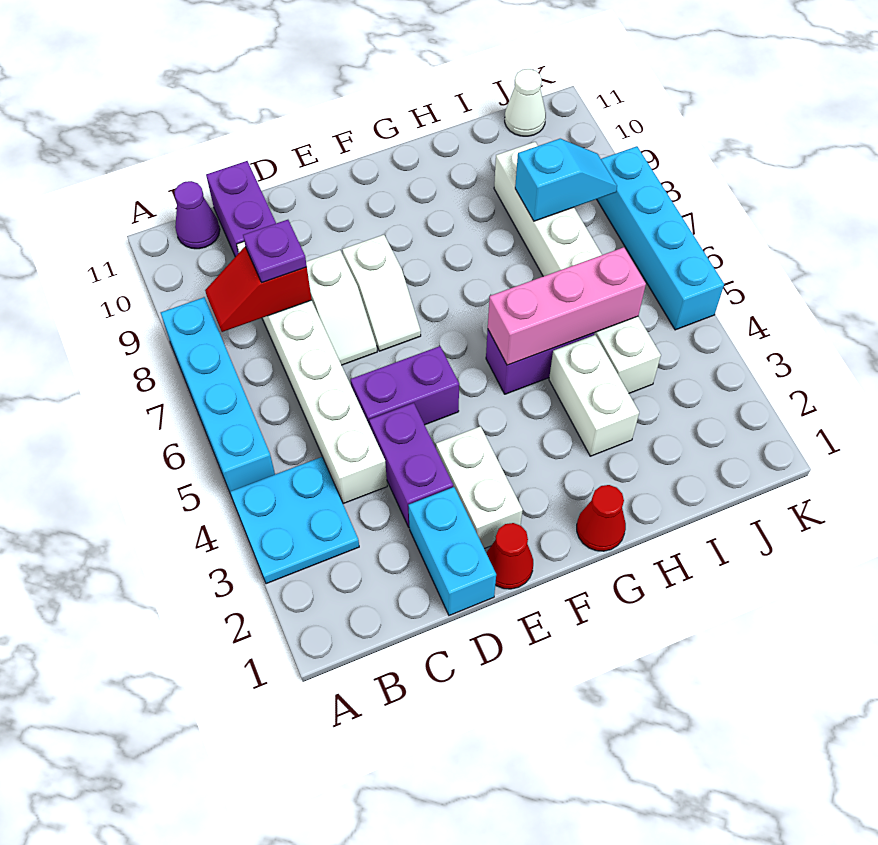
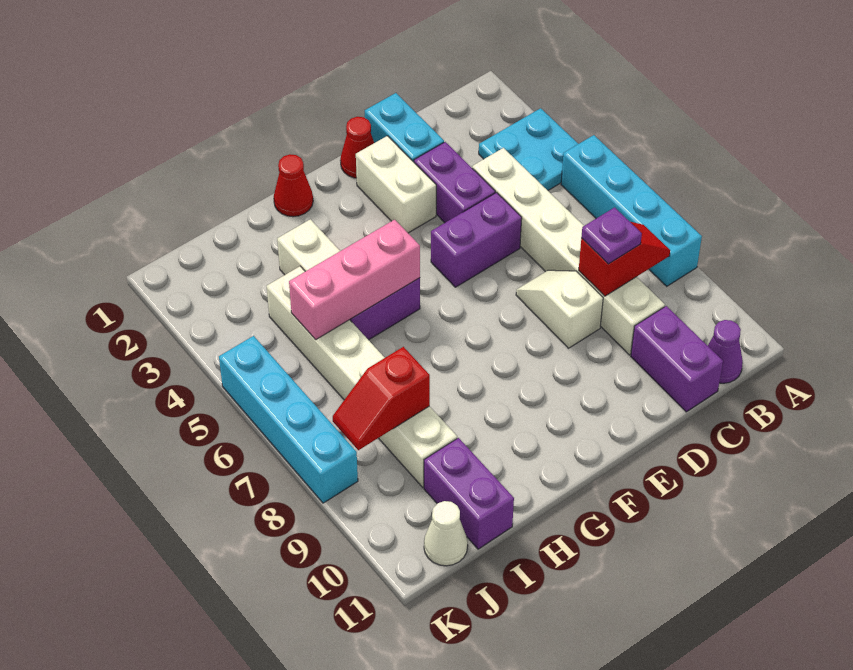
white 1x2 slope [342,235,421,351] -> none
cyan 1x2 slope [515,139,617,221] -> red 1x2 slope [333,347,430,450]
none -> purple 1x2 brick [424,438,514,549]

